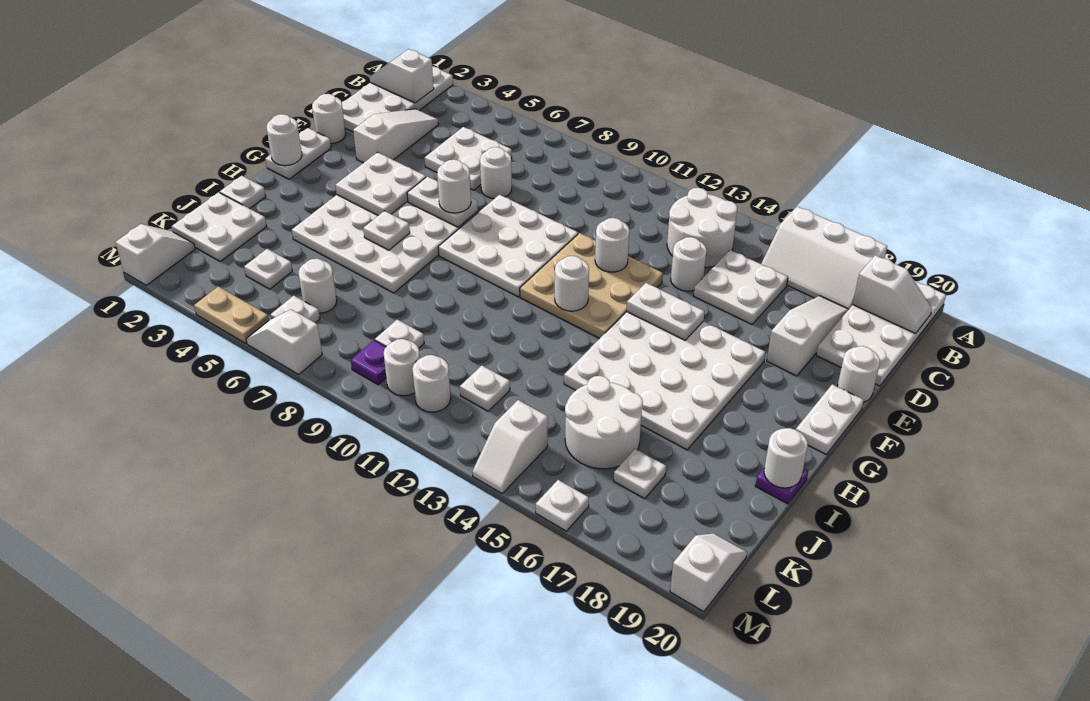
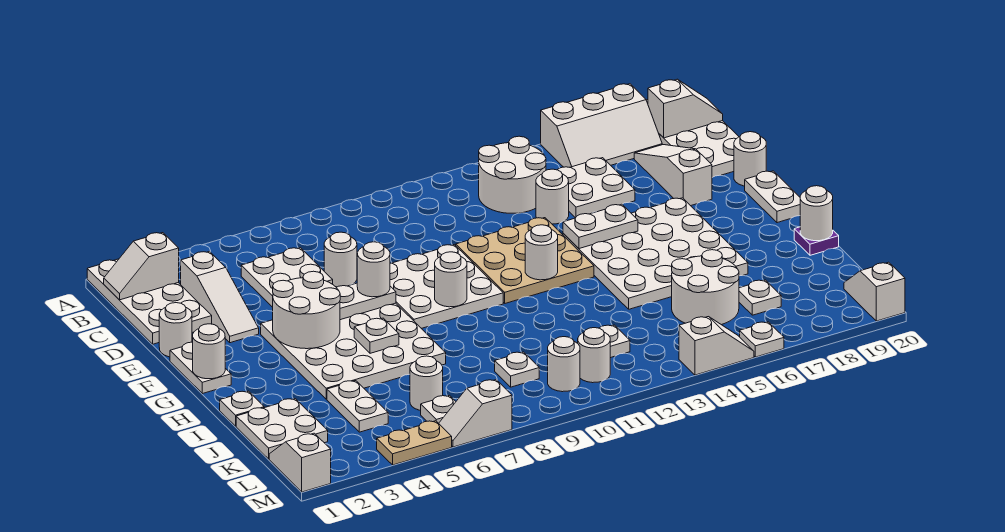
white 1x3 slope [353,109,439,163] -> white 1x3 slope turned to [181,252,259,343]
white 1x1 round brick [595,218,629,272] -> white 1x1 round brick moved to [435,252,467,307]
white 2x2 plate [335,152,426,216] -> white 2x2 round brick [273,271,340,349]
white 1x1 plate [244,249,292,289] -> white 1x2 plate [327,381,388,432]
purple 1x1 plate [351,340,386,384] -> none
white 1x2 slope [473,400,548,493] -> white 1x2 slope turned to [679,317,754,375]

